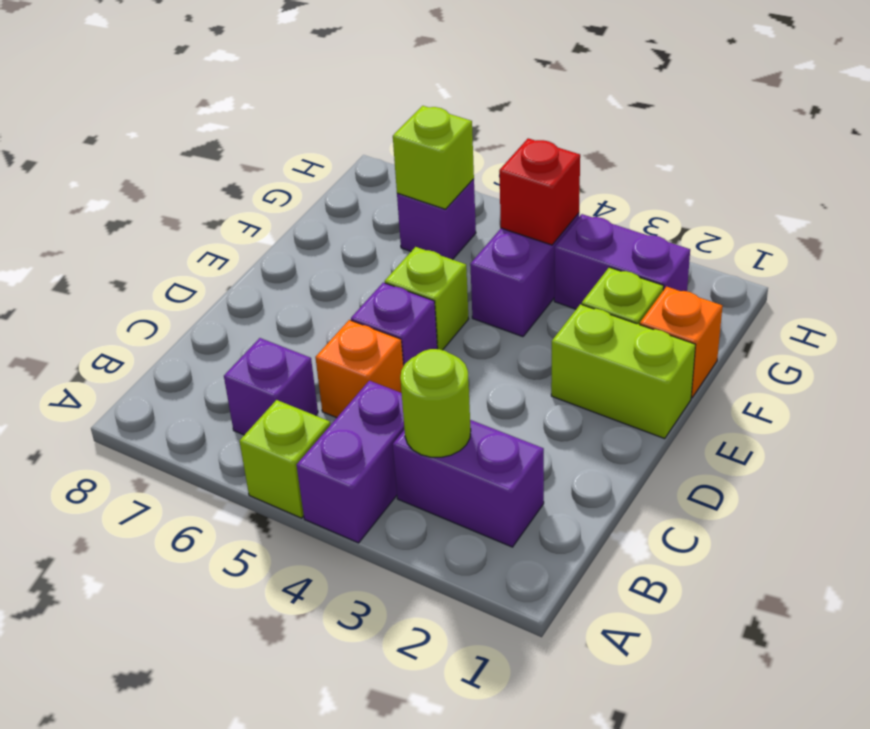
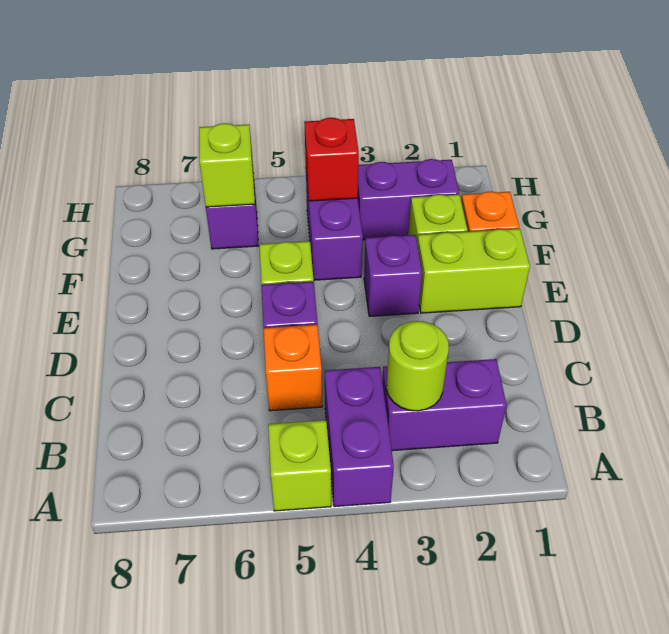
purple 1x1 brick [224,338,318,435] -> purple 1x1 brick moved to [364,235,422,316]

